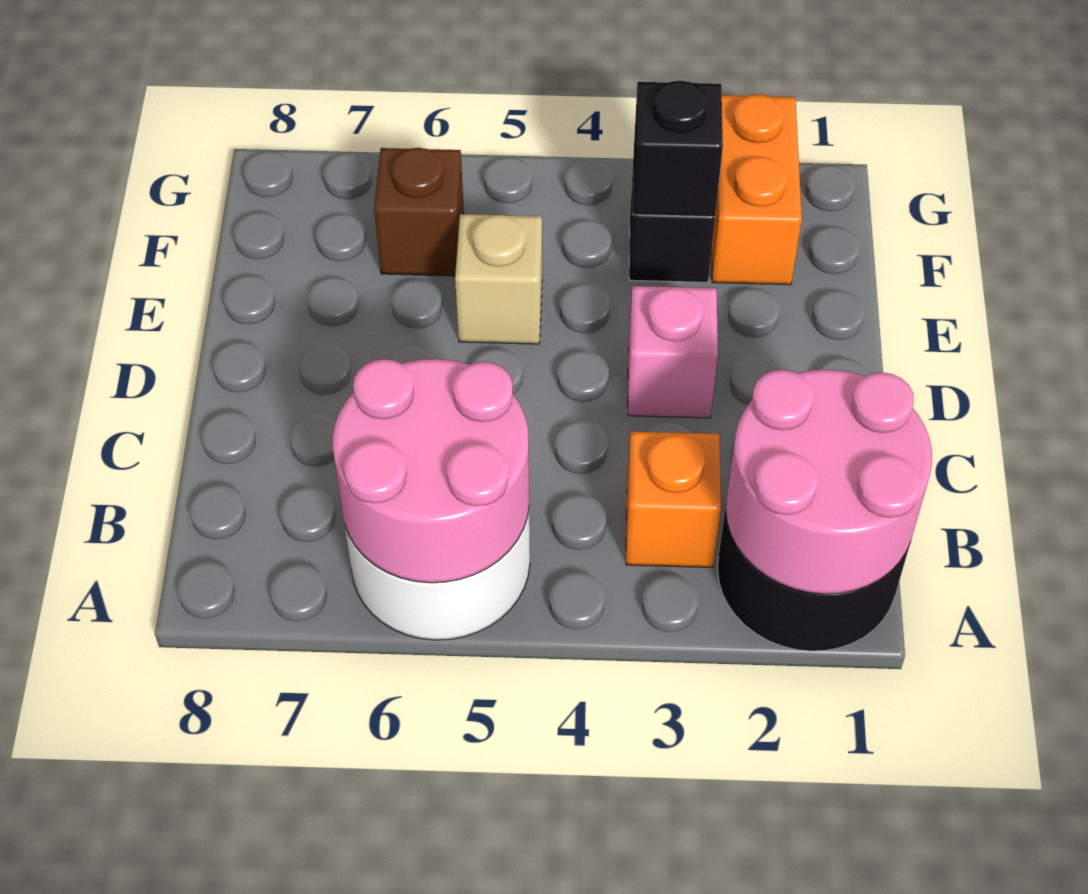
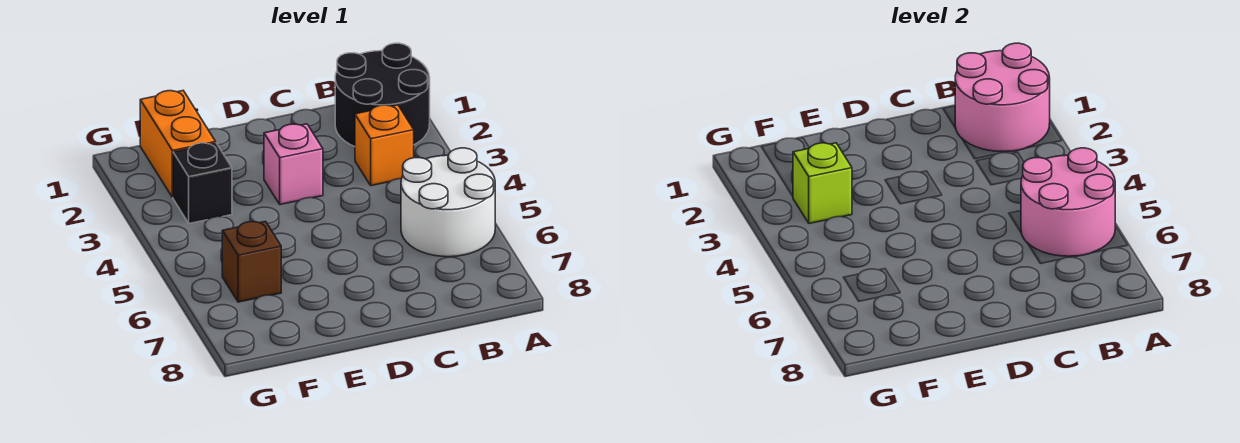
tan 1x1 brick [455,214,542,344] -> none
orange 1x2 brick [712,94,802,285] -> orange 1x2 brick turned to [140,91,216,197]
black 1x1 brick [633,81,723,217] -> lime 1x1 brick [793,143,852,223]

